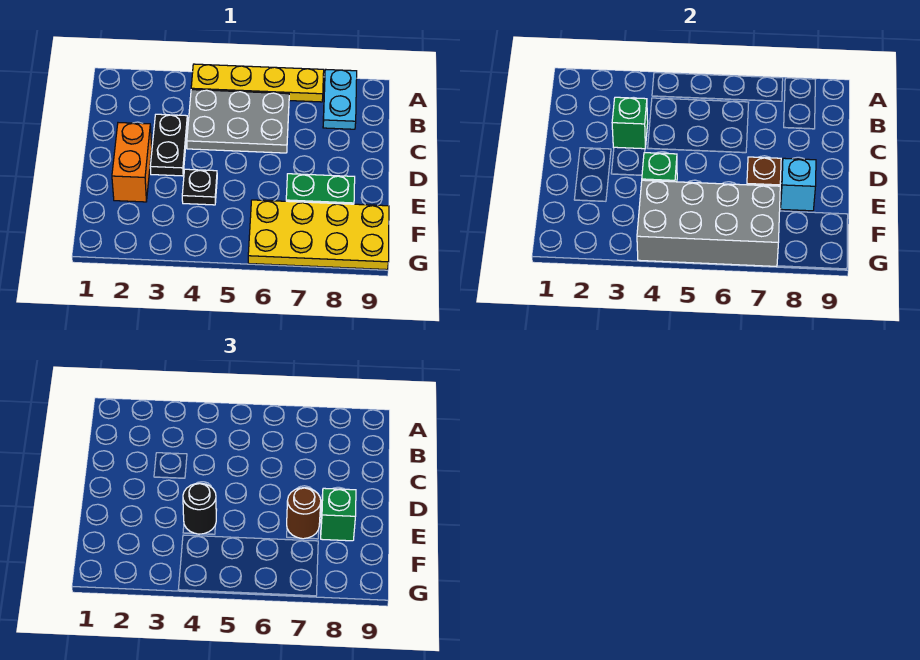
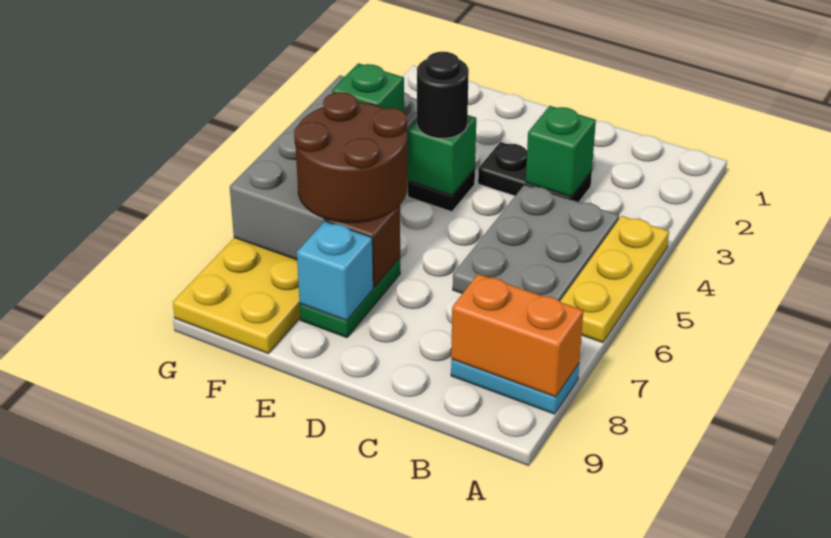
yellow 1x4 plate [191,64,324,102] -> yellow 1x3 plate [560,216,669,343]
orange 1x2 brick [112,123,152,202] -> orange 1x2 brick moved to [451,274,583,397]
brown 1x1 round brick [287,488,321,539] -> brown 2x2 round brick [294,92,407,223]
green 1x1 brick [321,488,356,541] -> green 1x1 brick moved to [332,63,404,112]

